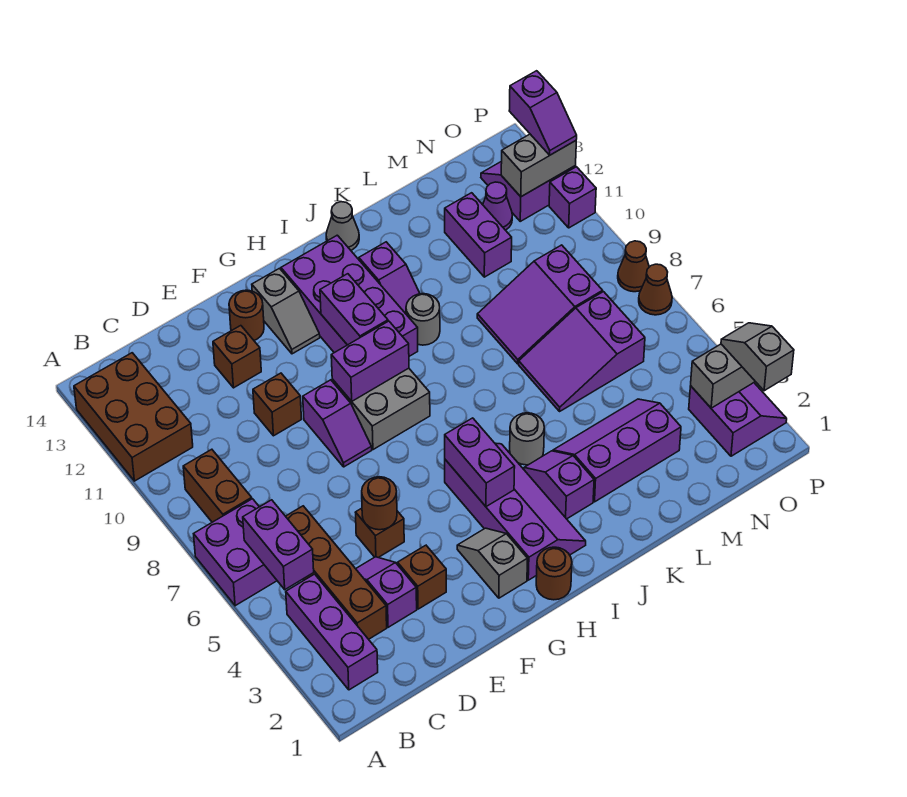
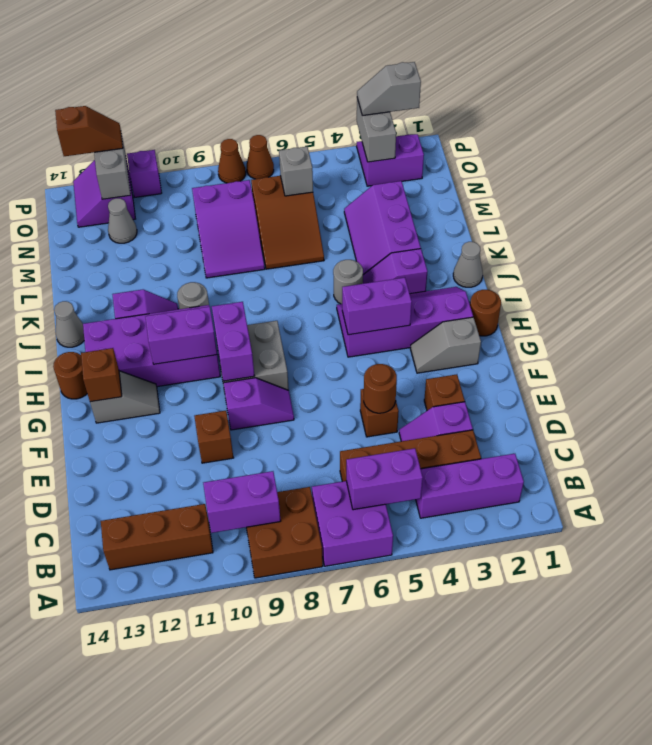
brown 2x3 brick [74,353,193,481] -> brown 1x3 brick [101,504,213,570]
brown 1x2 brick [183,449,252,522] -> brown 2x2 brick [246,487,323,578]
brown 1x1 brick [213,326,261,388] -> brown 1x1 brick moved to [81,348,122,402]
brown 1x1 round brick [229,290,264,340] -> brown 1x1 round brick moved to [53,352,87,399]
none -> grey 1x1 cone [453,242,483,287]
purple 2x3 slope [519,292,645,411] -> brown 2x3 slope [251,176,324,269]
purple 1x2 brick [445,193,512,277] -> purple 1x2 brick moved to [203,471,281,533]
none -> grey 1x1 brick [279,147,313,196]
purple 1x1 cone [483,182,512,230] -> grey 1x1 cone [108,198,137,243]
purple 1x2 slope [509,71,577,155] -> brown 1x2 slope [55,106,123,156]

